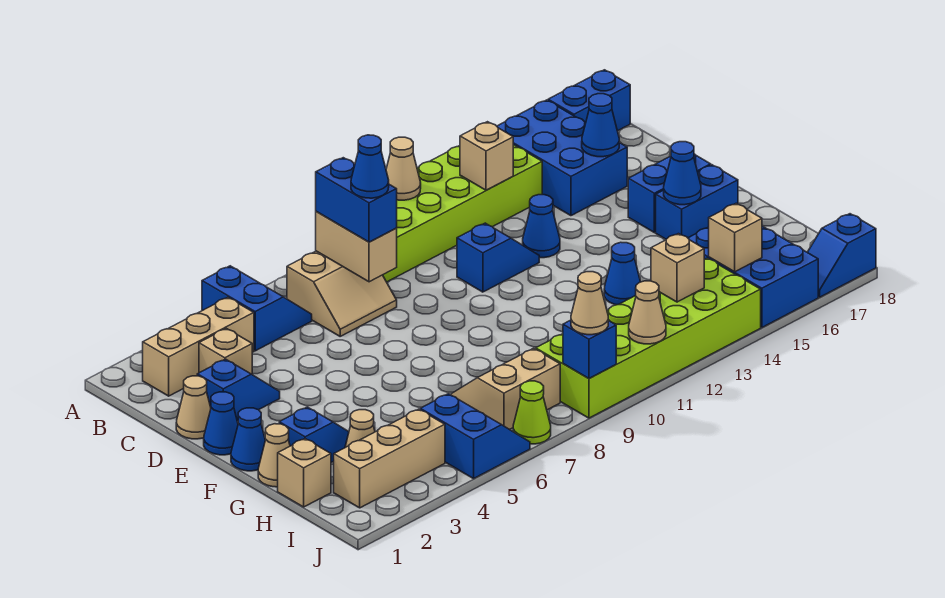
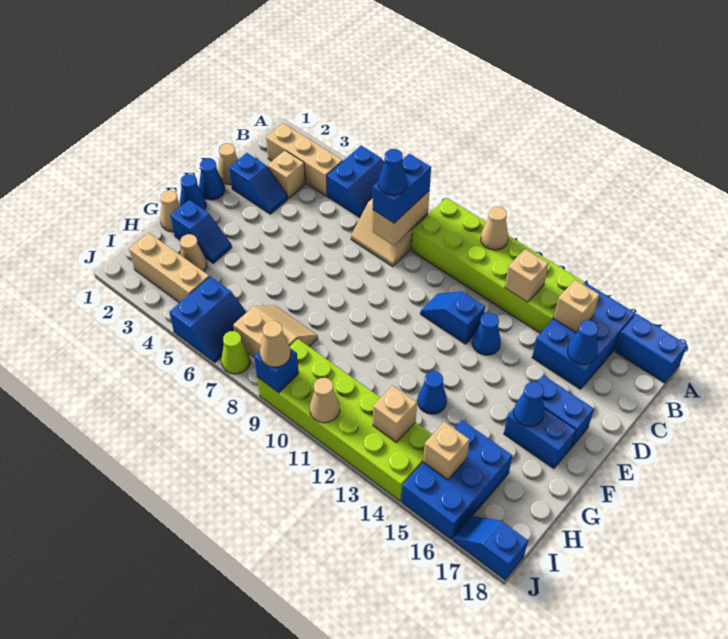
blue 1x2 slope [457,223,539,292] -> blue 1x2 slope turned to [420,291,485,344]
tan 1x1 brick [278,439,331,507] -> tan 1x1 brick moved to [554,280,599,333]

